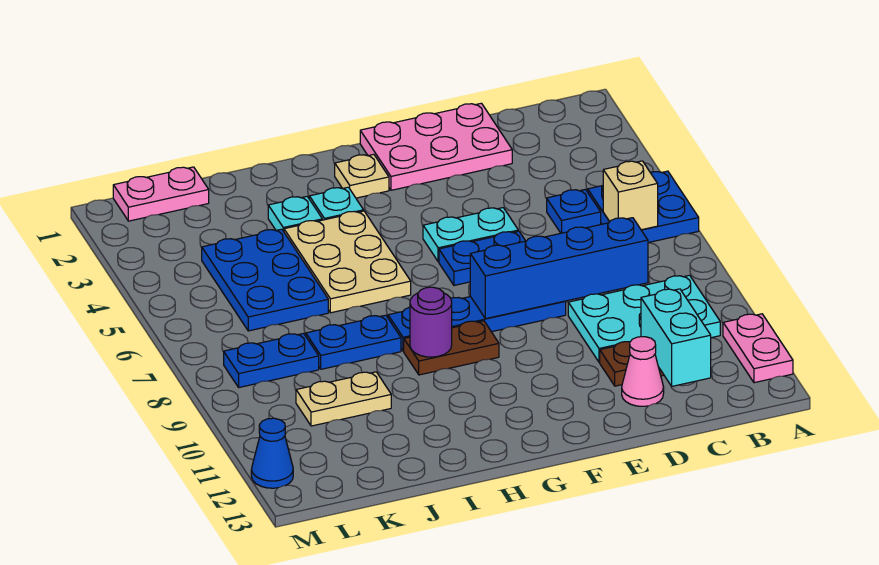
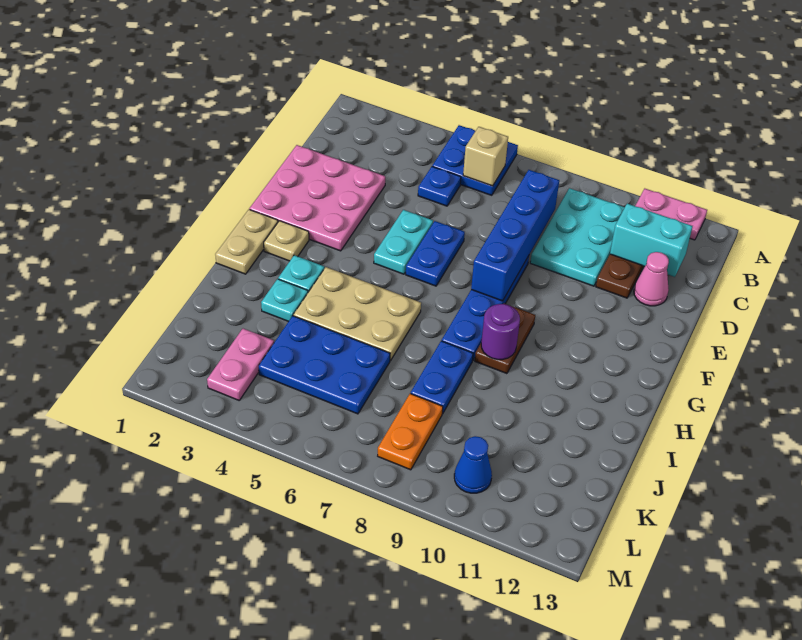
pink 2x3 plate [360,103,512,190] -> pink 3x3 plate [249,145,385,251]
tan 1x2 plate [296,372,391,426] -> tan 1x2 plate moved to [215,209,278,274]
pink 1x2 plate [113,167,209,221] -> pink 1x2 plate moved to [207,329,274,400]
blue 1x2 plate [224,333,319,387] -> orange 1x2 plate [378,394,443,470]
blue 1x1 cone [251,418,293,488] -> blue 1x1 cone moved to [454,436,492,493]

